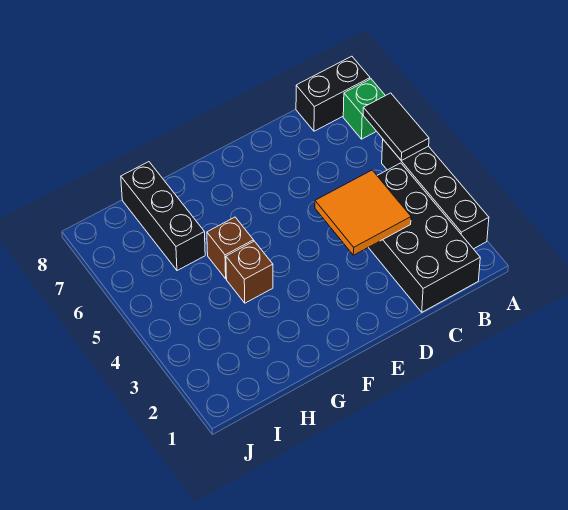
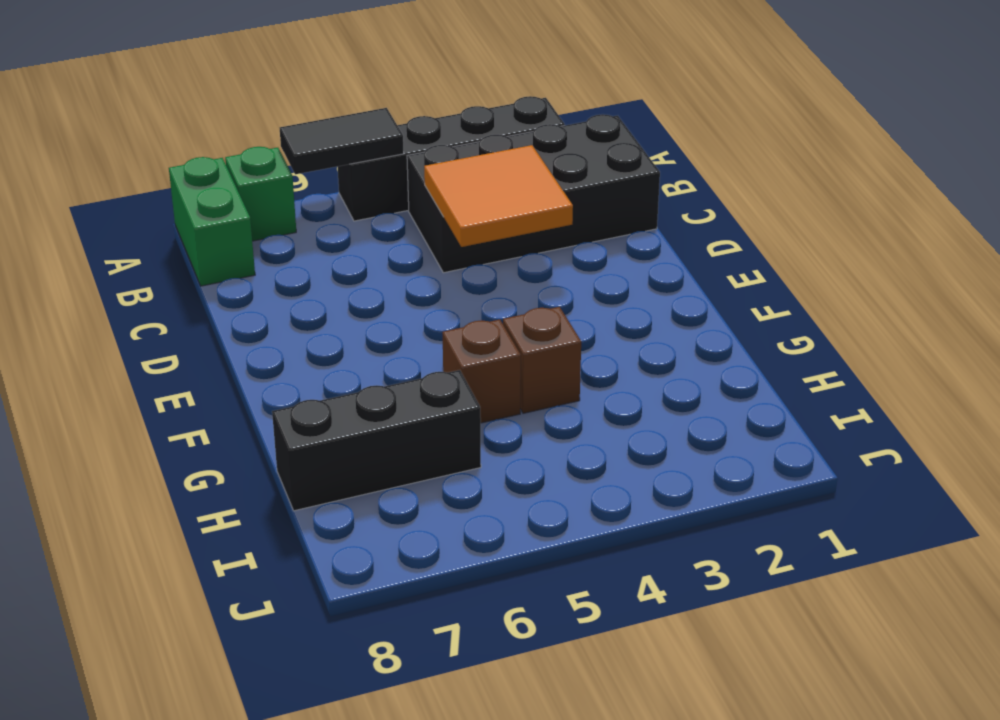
black 1x2 brick [296,56,370,131] -> green 1x2 brick [169,157,255,286]

